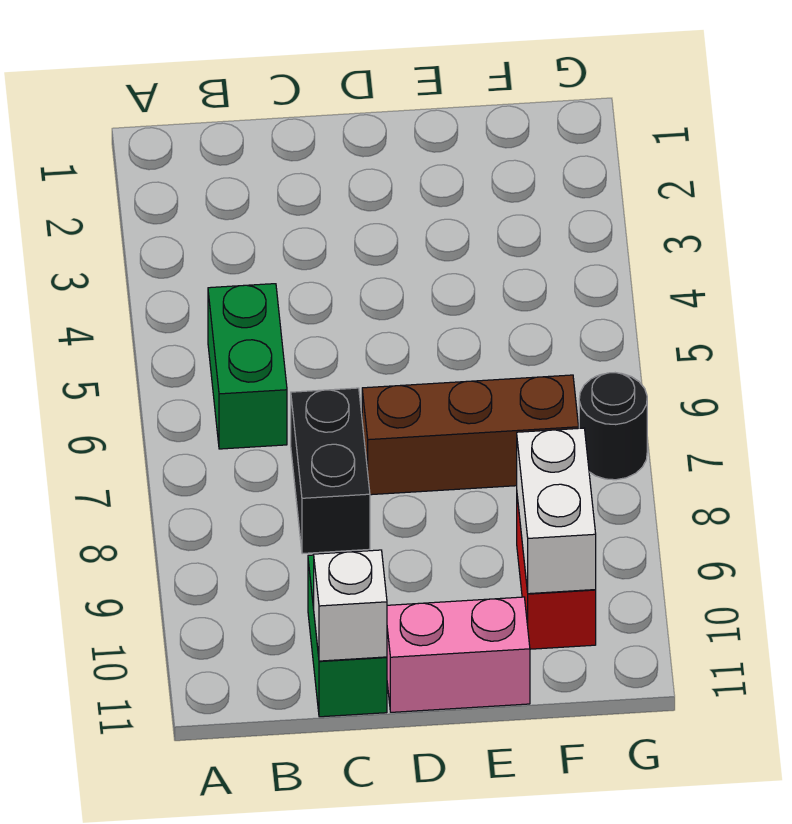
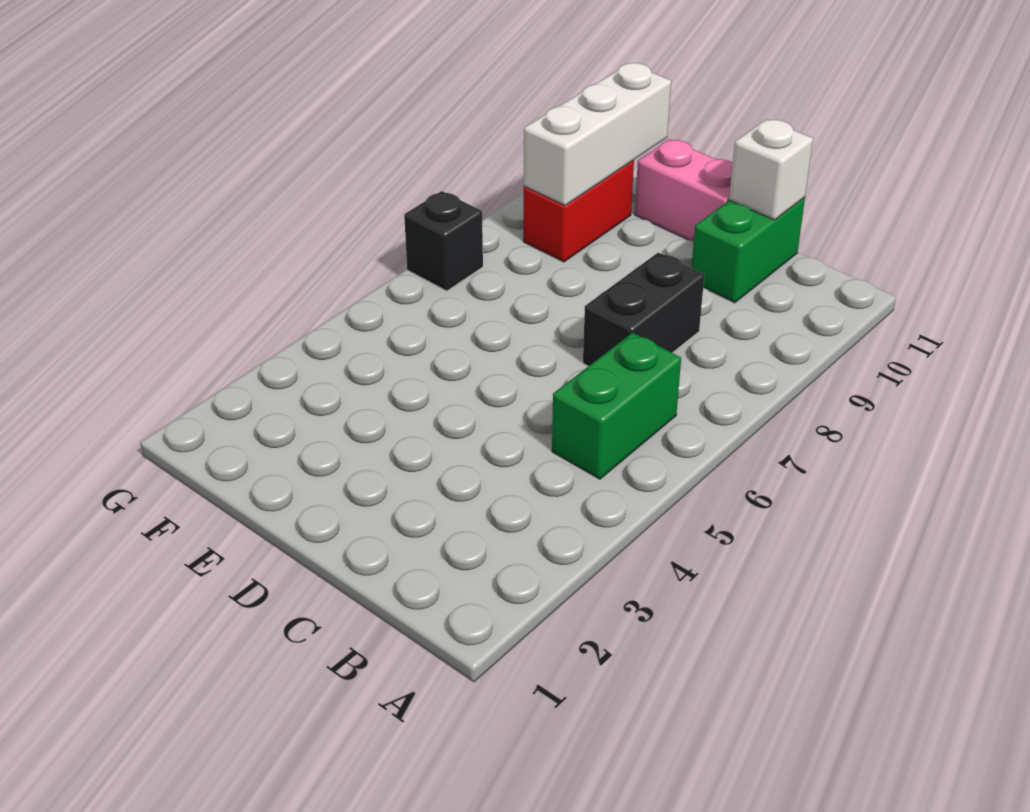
brown 1x3 brick [362,375,579,495] -> none
white 1x2 brick [517,428,596,594] -> white 1x3 brick [524,63,671,205]
black 1x1 round brick [579,373,647,480] -> black 1x1 brick [404,191,483,291]

